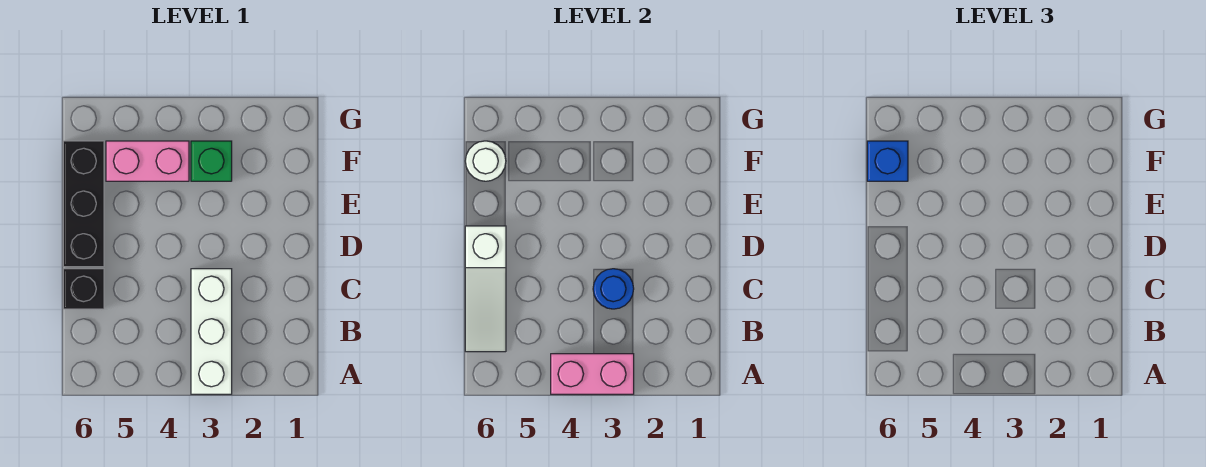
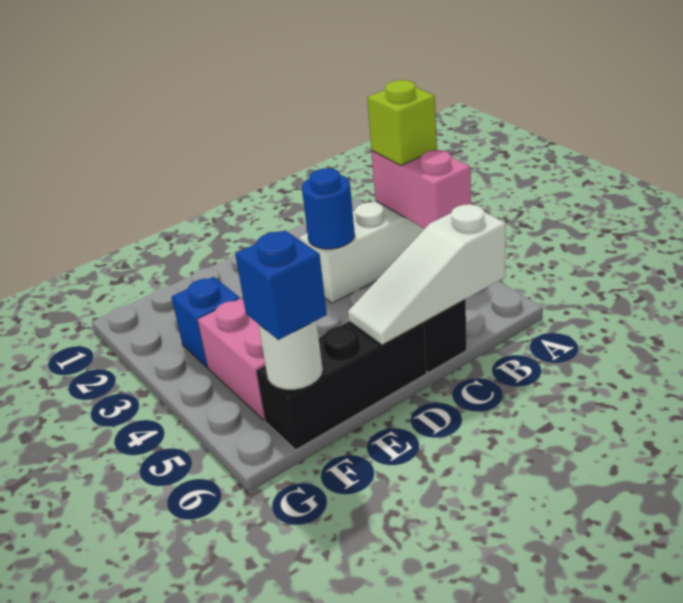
none -> lime 1x1 brick [367,80,437,165]
white 1x3 slope [465,226,506,352] -> white 1x3 slope turned to [348,204,506,345]
green 1x1 brick [191,141,232,181] -> blue 1x1 brick [171,277,240,367]

